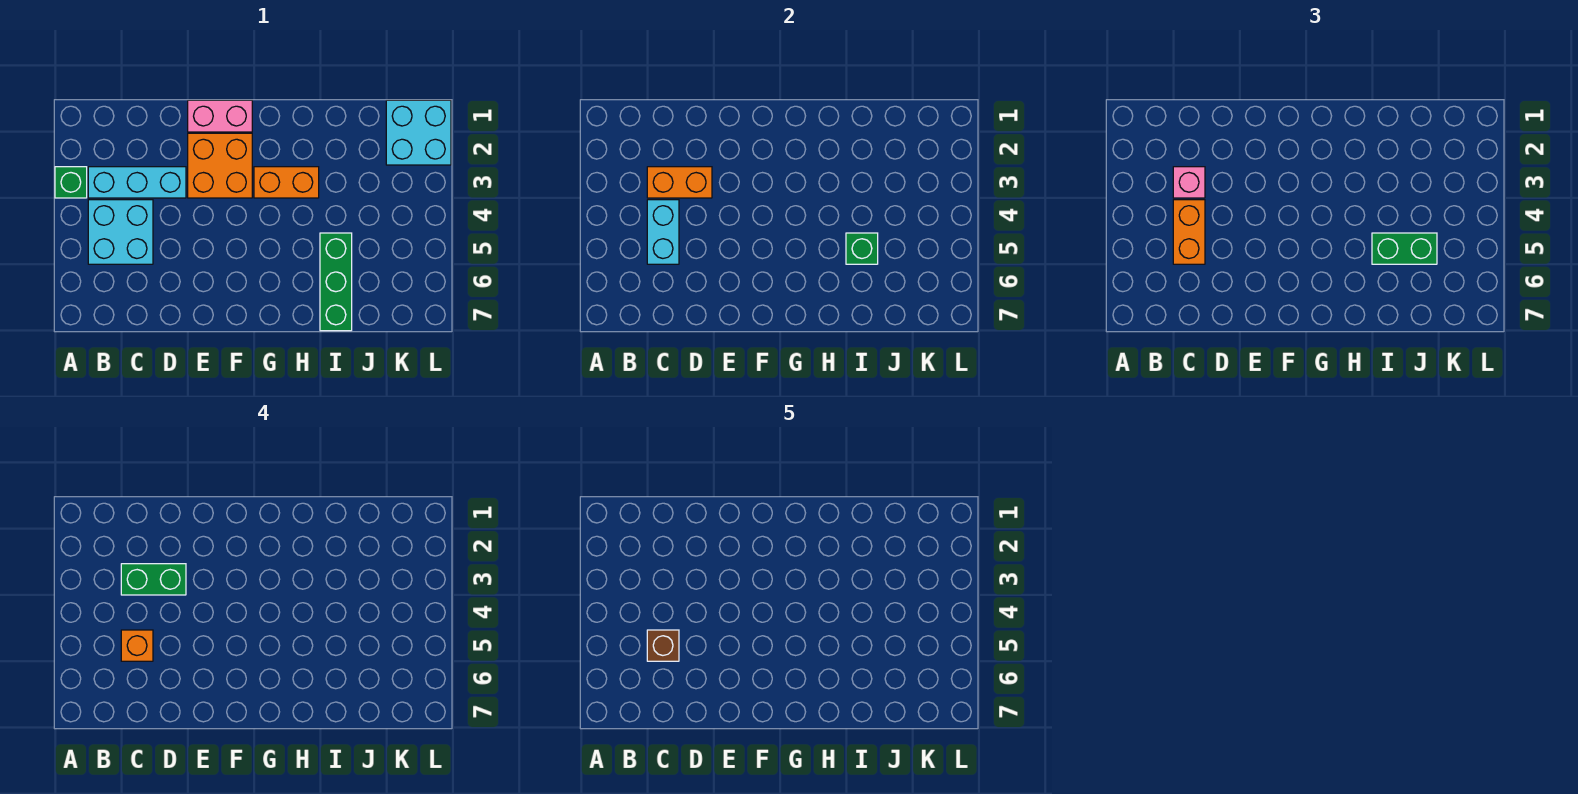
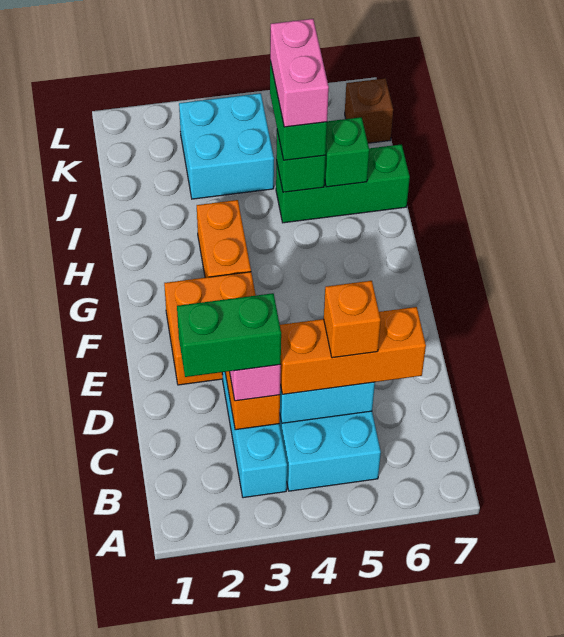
green 1x1 brick [55,167,87,198] -> green 1x1 brick moved to [324,117,369,187]
green 1x2 brick [121,564,186,595] -> green 1x2 brick turned to [177,293,281,377]
orange 1x2 brick [1173,200,1205,264] -> orange 1x3 brick [280,307,426,394]
brown 1x1 brick [647,630,679,661] -> brown 1x1 brick moved to [345,78,393,143]
pink 1x2 brick [188,100,252,132] -> pink 1x2 brick moved to [270,19,329,127]
cyan 2x2 brick [386,100,451,165] -> cyan 2x2 brick moved to [179,93,274,199]

